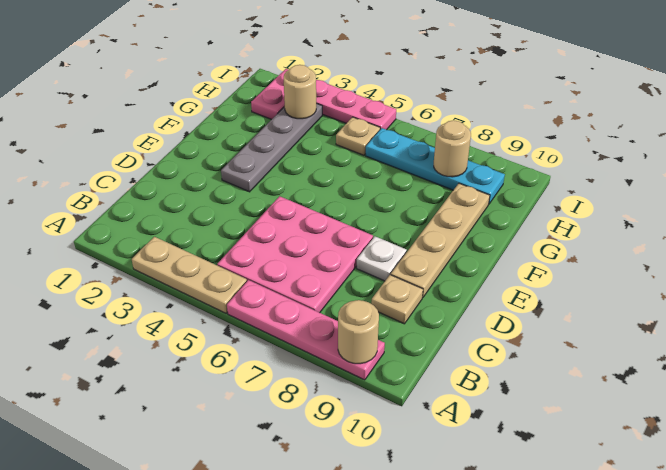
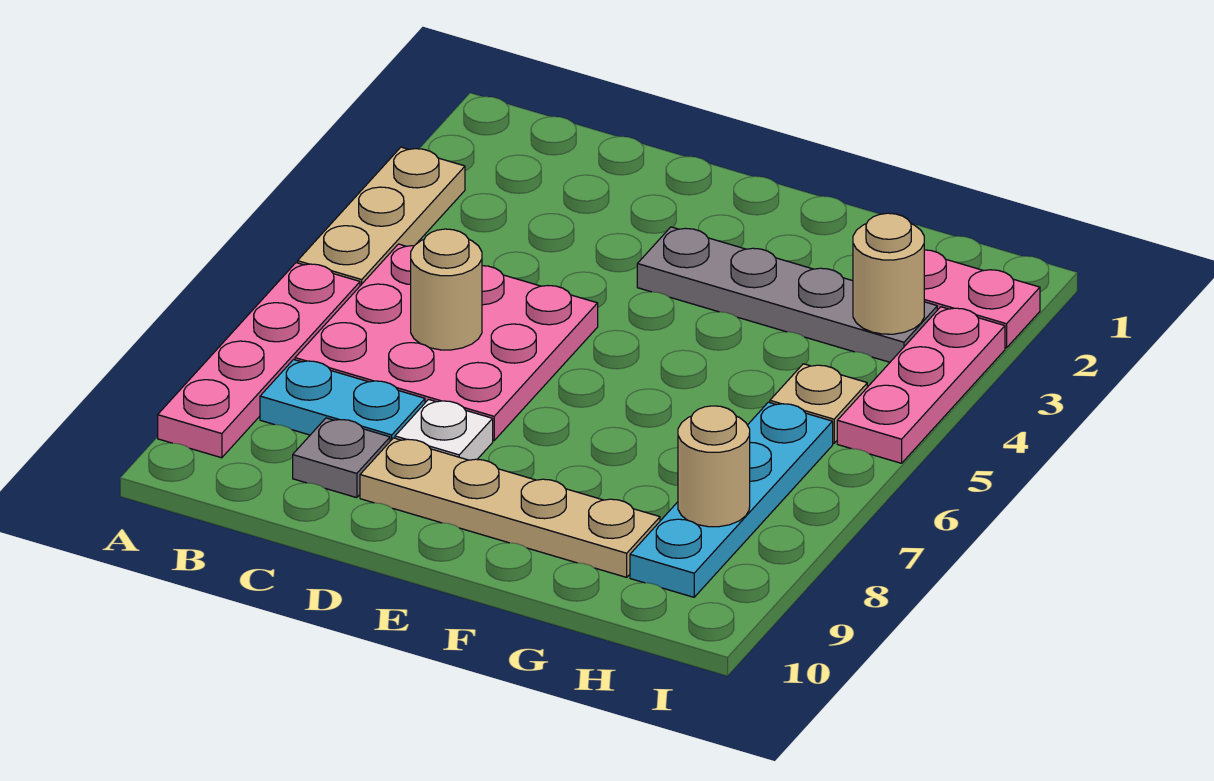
tan 1x1 round brick [338,300,379,364] -> tan 1x1 round brick moved to [411,229,482,350]
none -> cyan 1x2 plate [260,360,425,441]
tan 1x1 plate [371,275,423,324] -> grey 1x1 plate [293,418,390,498]

